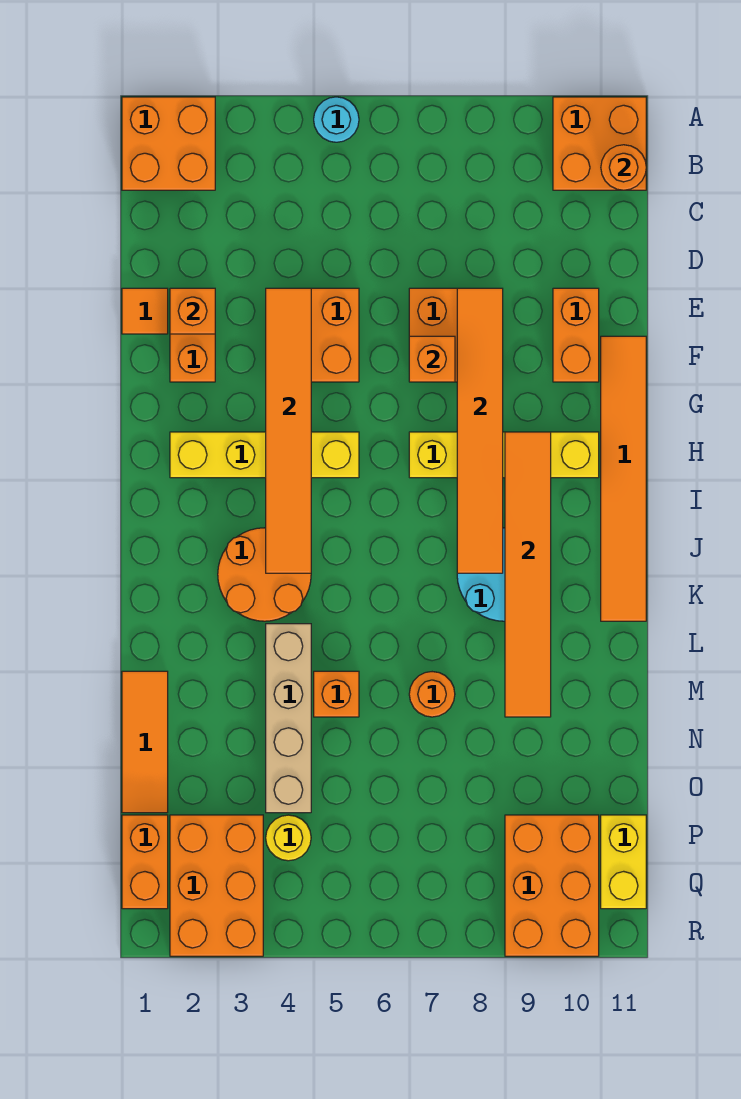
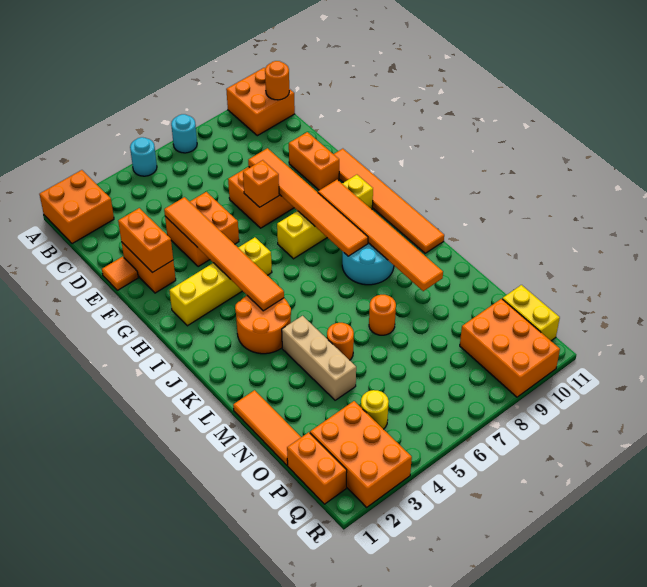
none -> cyan 1x1 round brick [171,114,197,153]
orange 1x1 brick [170,288,215,334] -> orange 1x2 brick [118,208,173,273]
tan 1x4 brick [266,624,311,813] -> tan 1x3 brick [282,316,356,400]
orange 1x1 brick [314,671,359,717] -> orange 1x1 round brick [327,323,354,360]

